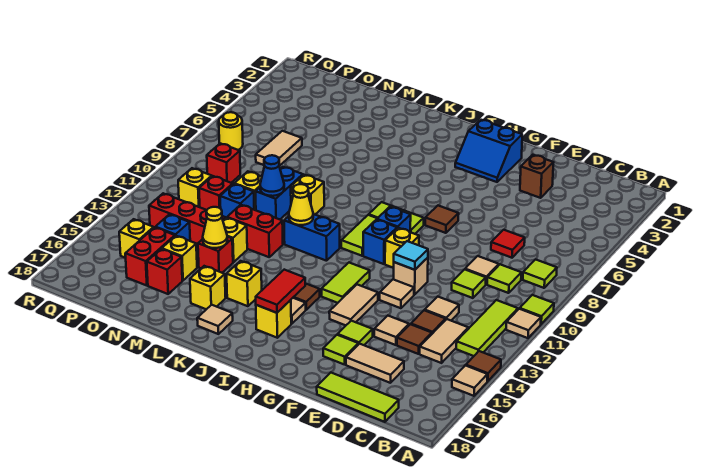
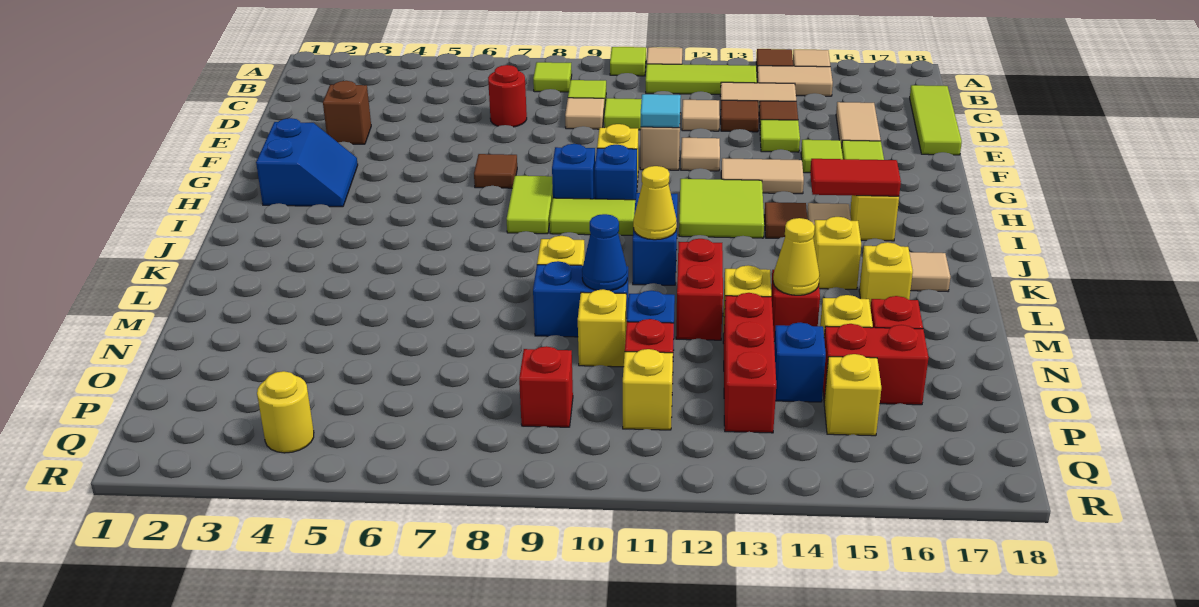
red 1x1 tile [491,230,525,258] -> red 1x1 round brick [488,65,527,127]
tan 1x1 tile [374,316,409,345] -> lime 1x1 tile [760,120,800,152]
lime 1x2 tile [322,262,370,303] -> lime 2x2 tile [679,179,764,238]
tan 1x2 tile [256,131,302,166] -> tan 1x2 tile moved to [757,66,833,96]
yellow 1x1 round brick [219,112,243,150] -> yellow 1x1 round brick moved to [257,371,314,453]

